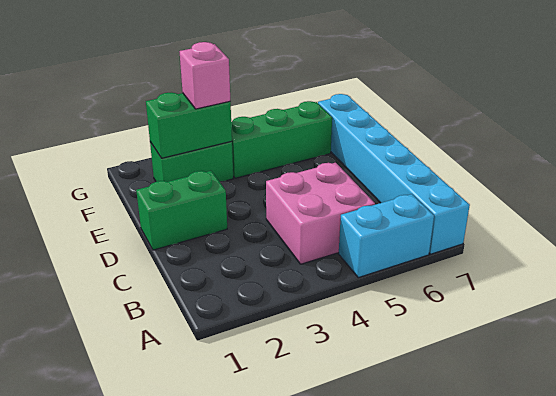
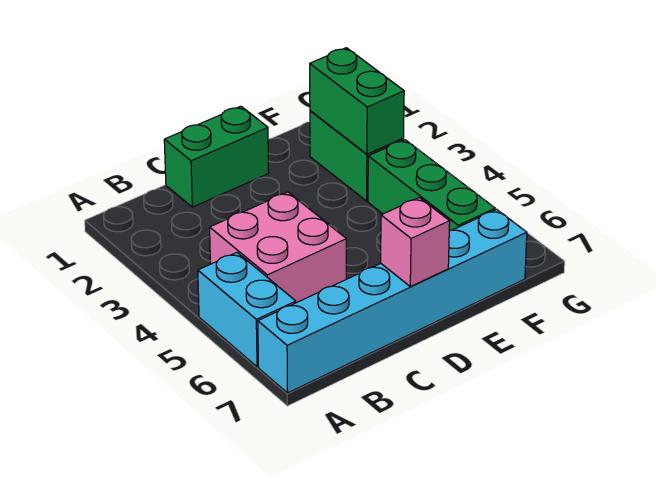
green 1x2 brick [136,171,227,250] -> green 1x2 brick turned to [164,106,269,207]
pink 1x1 brick [179,42,230,109] -> pink 1x1 brick moved to [381,198,450,287]

